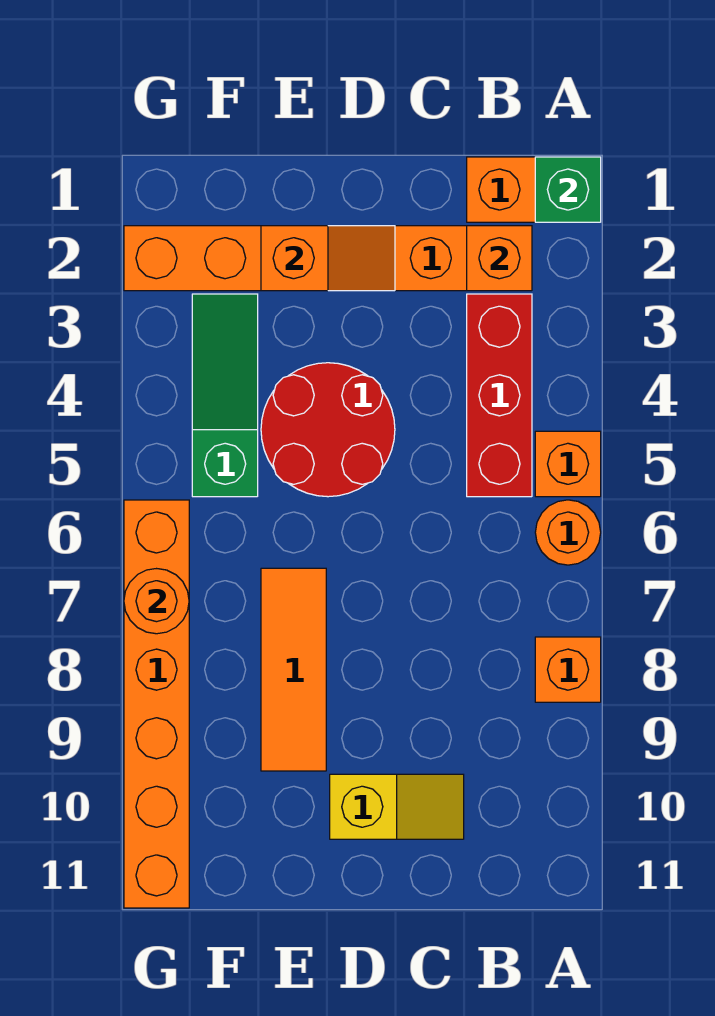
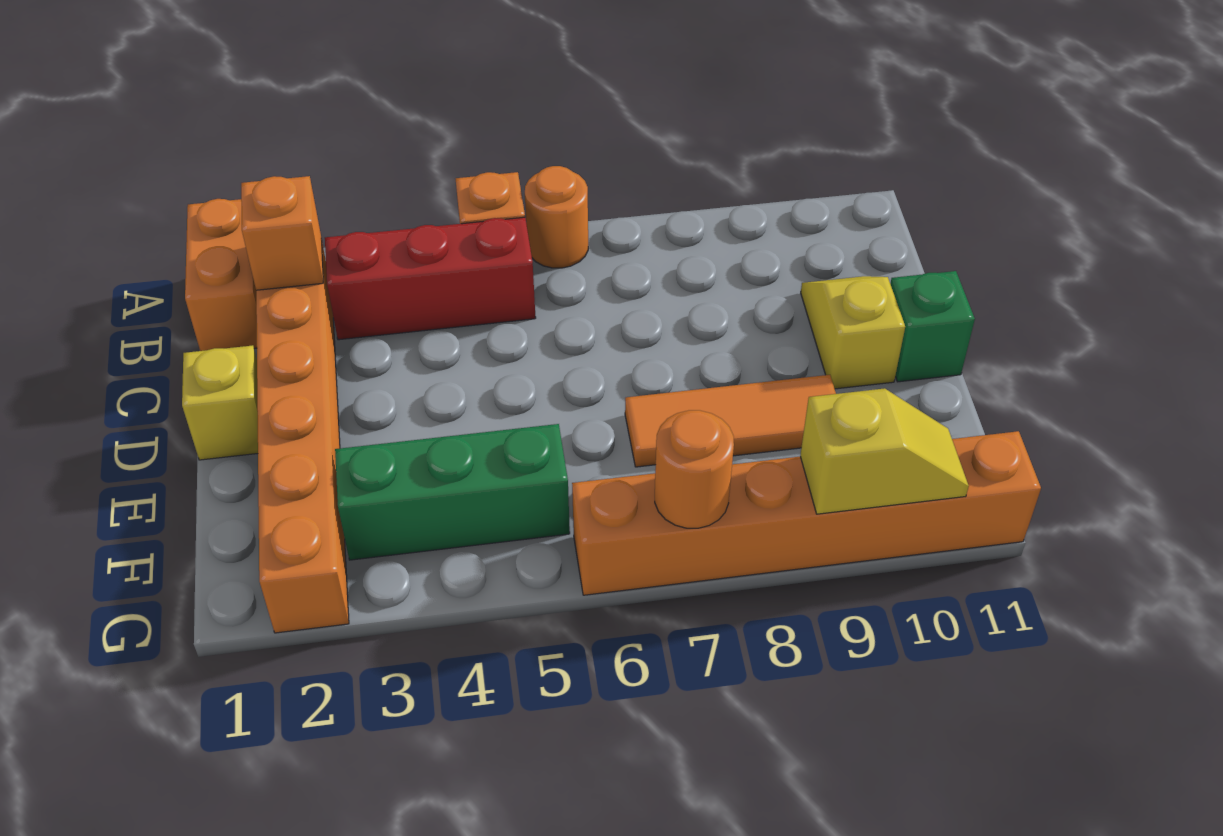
green 1x1 brick [535,157,601,222] -> green 1x1 brick moved to [890,271,975,382]
orange 1x1 brick [535,637,601,702] -> none
none -> yellow 1x1 brick [182,345,258,460]
orange 1x2 slope [261,226,395,291] -> none
red 2x2 round brick [261,363,395,497] -> none
green 1x3 slope [192,294,258,497] -> green 1x3 brick [335,424,570,560]
none -> yellow 1x2 slope [800,388,969,514]

